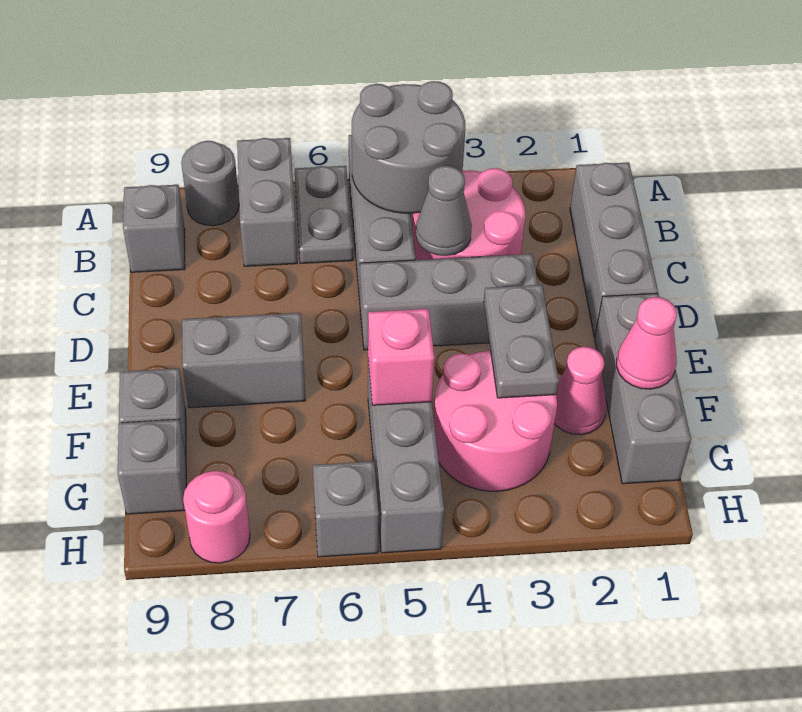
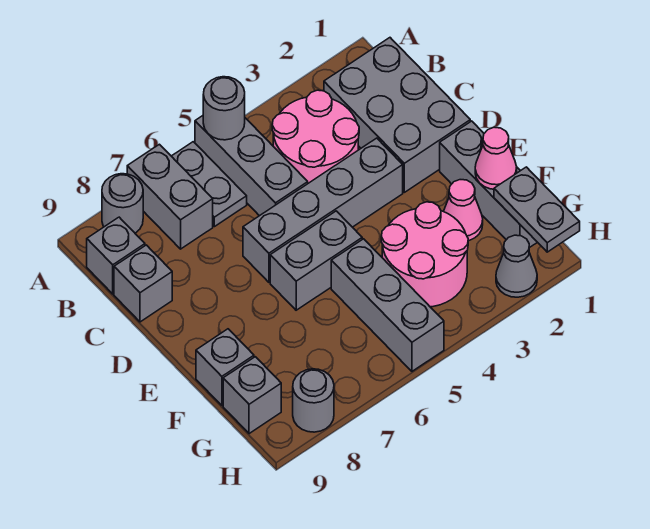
grey 2x2 round brick [352,81,465,213] -> grey 1x1 round brick [203,77,245,140]
grey 1x3 brick [570,162,658,337] -> grey 2x3 brick [324,38,470,192]
grey 1x1 cone [416,166,472,256] -> grey 1x1 cone moved to [496,235,537,297]
grey 1x3 brick [360,254,538,350] -> grey 1x4 brick [243,138,403,282]
grey 1x2 plate [484,285,559,398] -> grey 1x2 plate moved to [494,167,580,252]
grey 1x2 brick [182,313,306,408] -> grey 1x2 brick moved to [270,211,362,310]
pink 1x1 brick [368,309,435,405] -> none
grey 1x1 brick [313,461,379,557] -> grey 1x1 brick moved to [114,245,172,322]
pink 1x1 round brick [183,471,250,563] -> grey 1x1 round brick [293,369,334,432]

